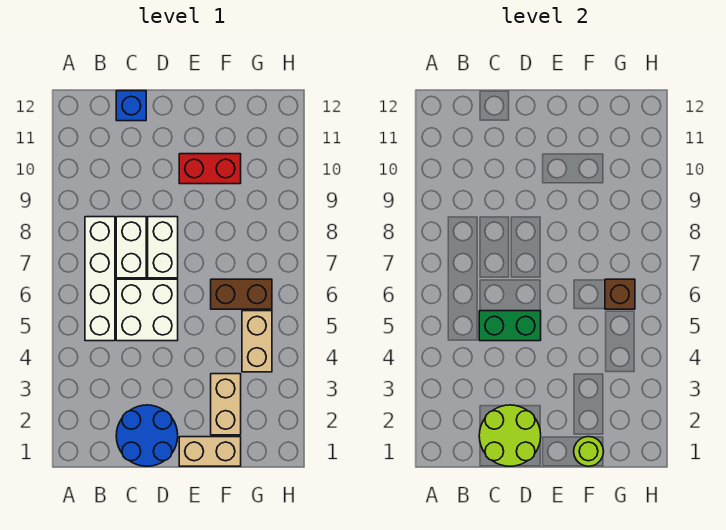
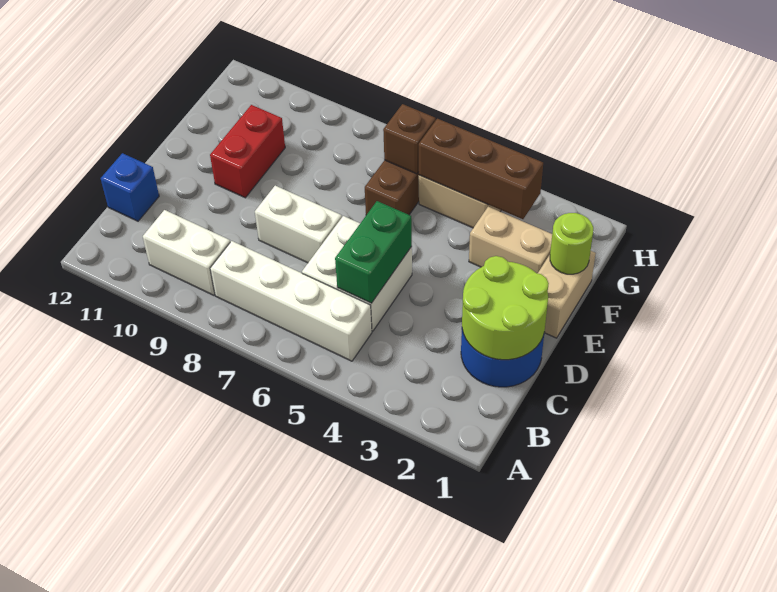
white 1x2 brick [116,217,146,278] -> white 1x2 brick moved to [143,210,230,295]
none -> brown 1x3 brick [419,119,543,219]

